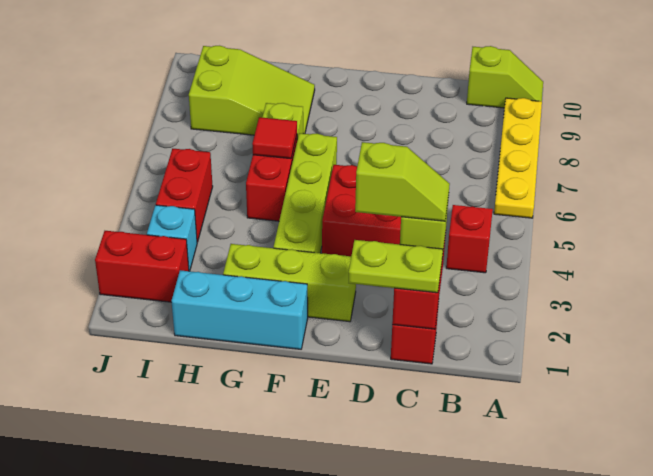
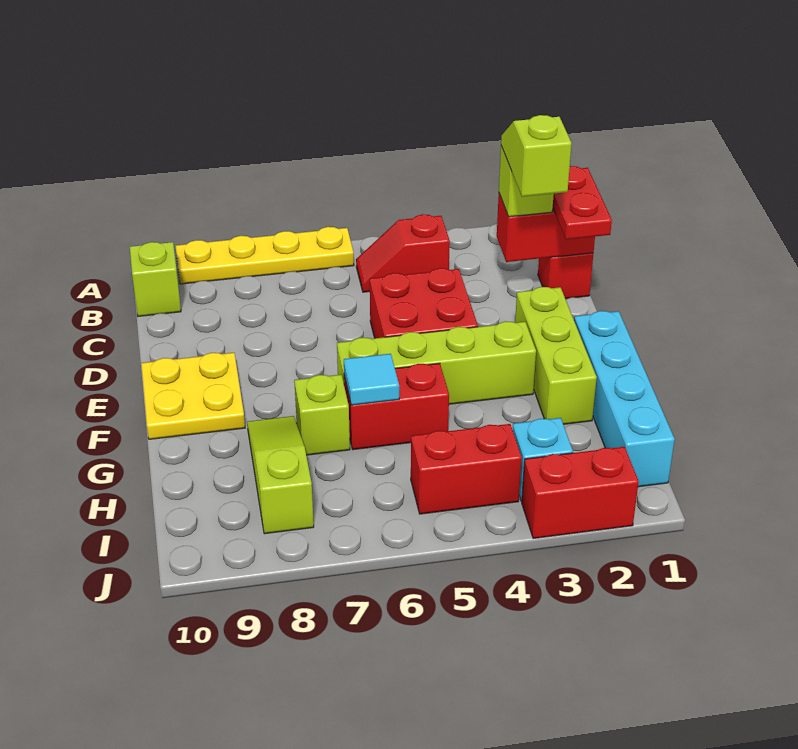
lime 1x2 plate [349,240,443,293] -> red 1x2 plate [553,166,612,240]
none -> yellow 2x2 plate [141,353,245,439]
cyan 1x3 brick [171,270,308,349] -> cyan 1x4 brick [574,311,675,487]
red 1x1 tile [252,117,297,159] -> cyan 1x1 tile [344,354,399,405]
lime 2x3 slope [189,46,315,135] -> lime 1x3 slope [247,416,314,534]
red 1x2 brick [95,231,189,302] -> red 1x2 brick turned to [522,447,639,539]

